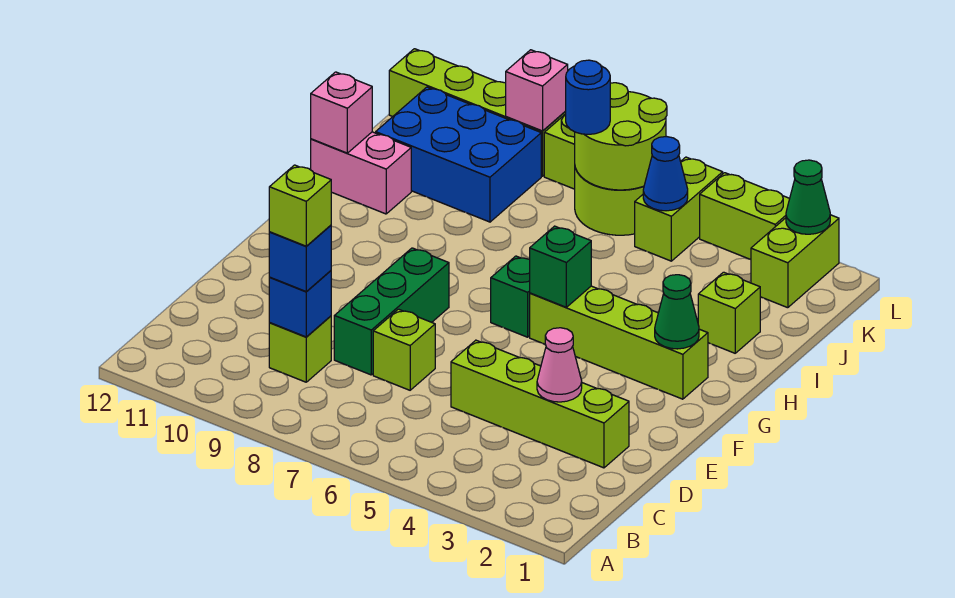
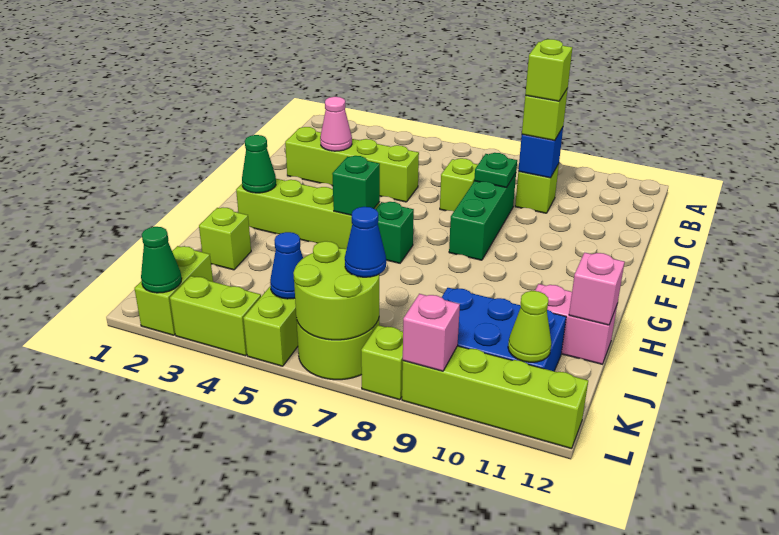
blue 1x1 brick [269,225,331,292] -> lime 1x1 brick [522,88,568,141]
none -> green 1x1 plate [474,153,517,188]
blue 1x1 round brick [566,60,610,134] -> blue 1x1 cone [345,207,386,277]
none -> lime 1x1 cone [508,291,551,362]

